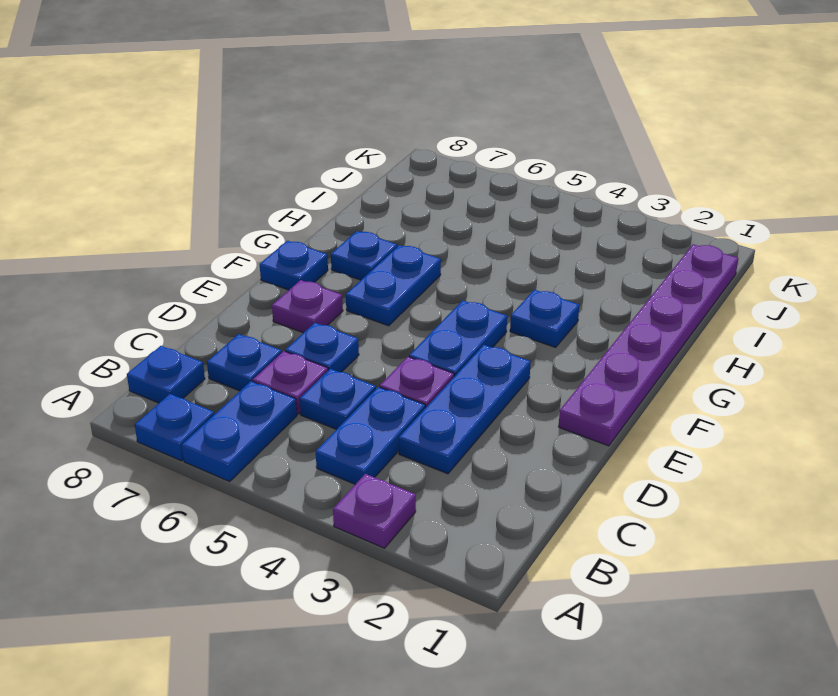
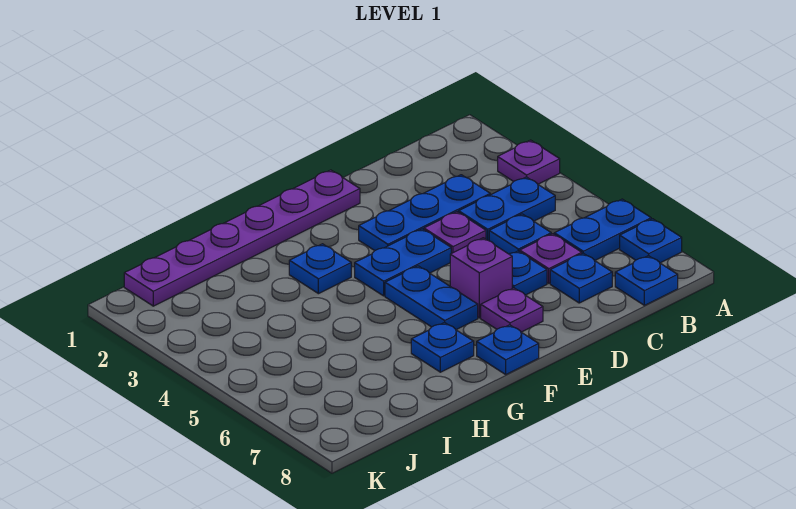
none -> purple 1x1 brick [450,238,512,318]
blue 1x2 plate [346,245,441,326] -> blue 1x2 plate turned to [385,266,478,330]

